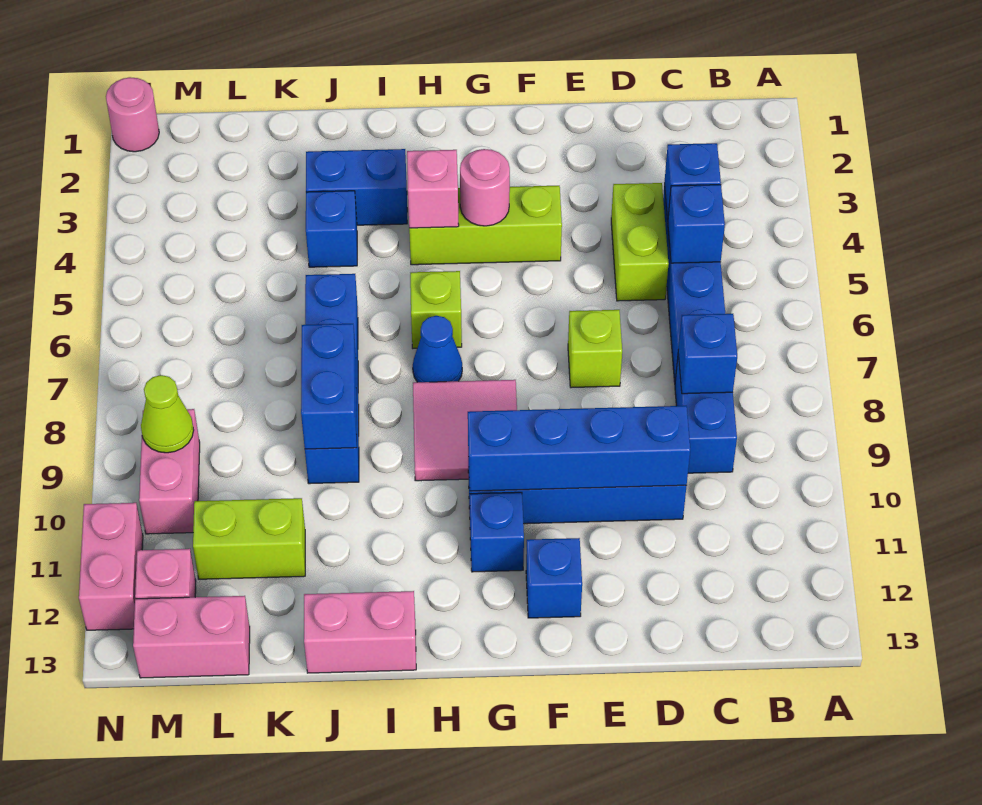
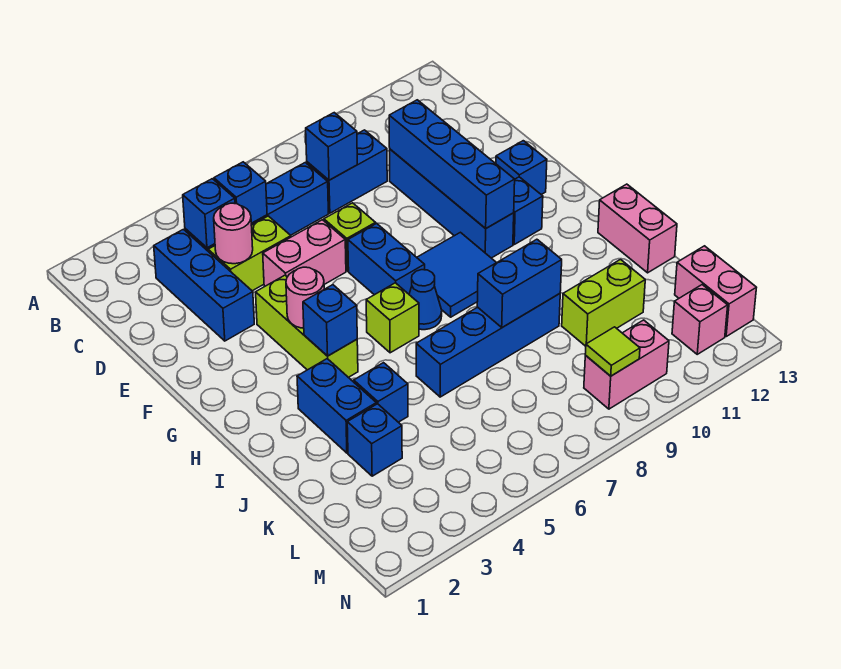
none -> blue 1x3 brick [154,229,254,341]
none -> blue 1x2 brick [348,223,425,295]
pink 2x2 tile [413,380,517,481] -> blue 2x2 tile [417,232,496,317]
pink 1x1 brick [407,150,459,228] -> blue 1x1 brick [303,285,357,356]
none -> blue 1x1 brick [347,404,402,476]
lime 1x2 brick [193,498,305,579] -> lime 1x2 brick turned to [562,260,645,346]
lime 1x1 cone [141,375,194,453] -> lime 1x1 tile [585,327,640,376]
pink 1x1 round brick [106,77,159,152] -> pink 1x1 round brick moved to [214,203,253,264]
pink 1x2 brick [79,503,143,630] -> pink 1x2 brick moved to [263,220,346,286]

